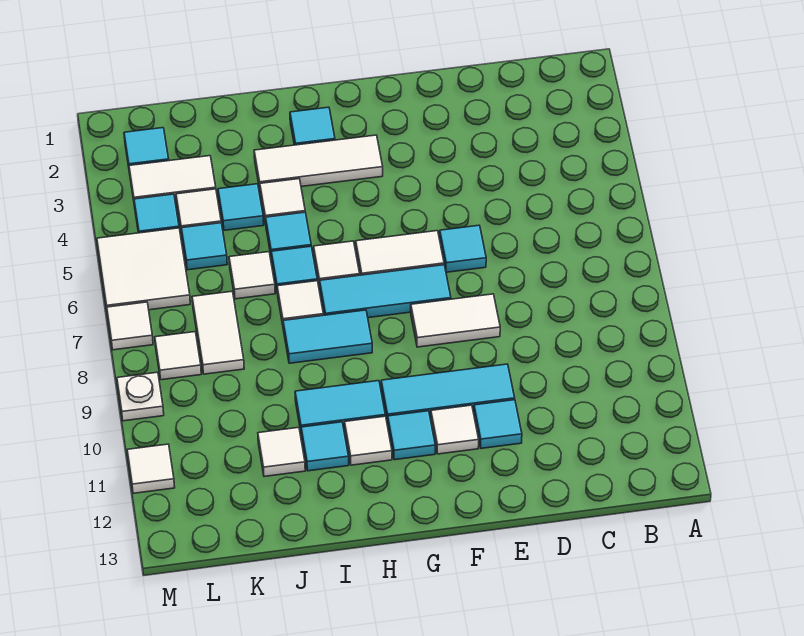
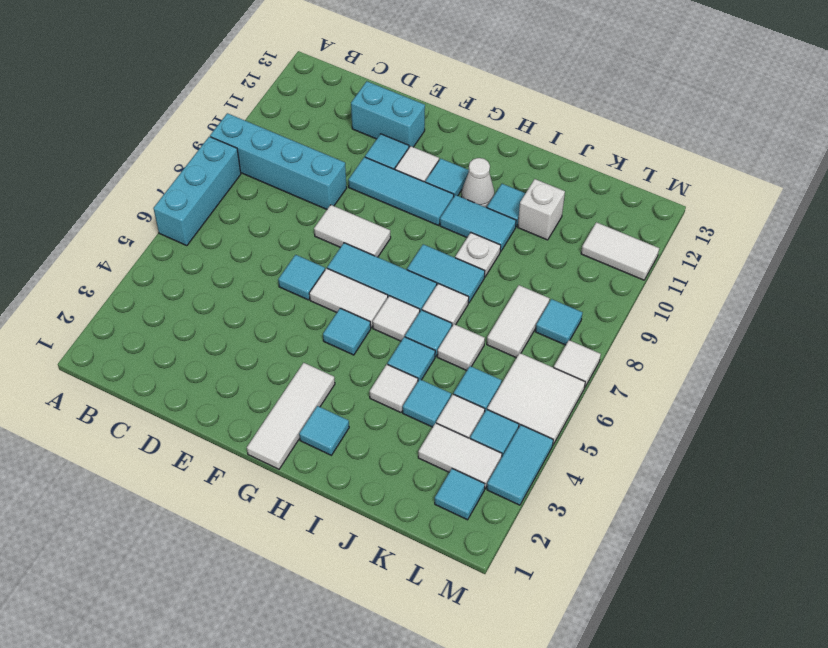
none -> cyan 1x3 brick [153,137,241,246]
none -> cyan 1x4 brick [210,113,347,209]
none -> cyan 1x2 brick [351,81,425,147]
white 1x3 tile [254,135,383,189] -> white 1x3 tile turned to [247,363,335,469]
none -> cyan 1x1 tile [323,308,371,355]
white 1x1 tile [345,416,392,465] -> white 1x1 cone [462,158,494,208]
white 1x1 tile [258,427,305,476] -> white 1x1 brick [518,179,565,240]
white 1x1 tile [155,332,201,380] -> cyan 1x1 tile [536,299,583,345]
none -> cyan 1x2 tile [487,425,553,505]
white 1x1 plate [117,372,164,421] -> white 1x1 plate moved to [455,233,501,277]
white 1x1 tile [127,444,175,493] -> white 1x2 tile [581,222,659,280]

